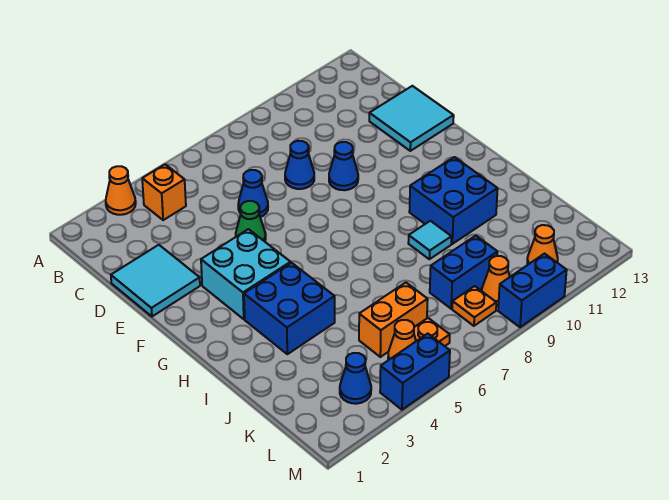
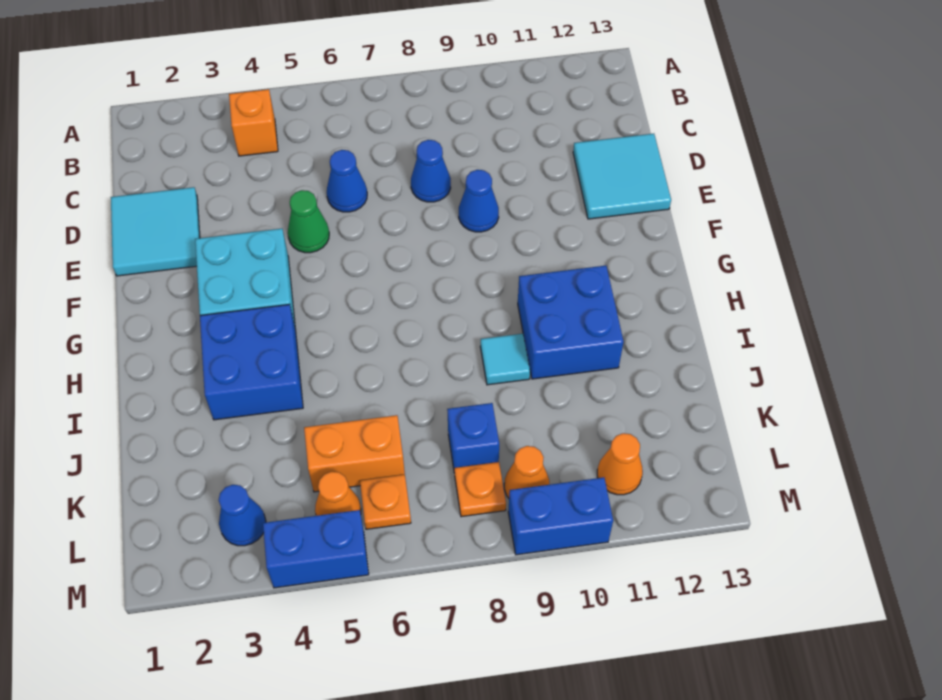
orange 1x1 cone [106,166,136,215] -> none
blue 1x2 brick [430,236,497,309] -> blue 1x1 brick [447,403,499,473]

